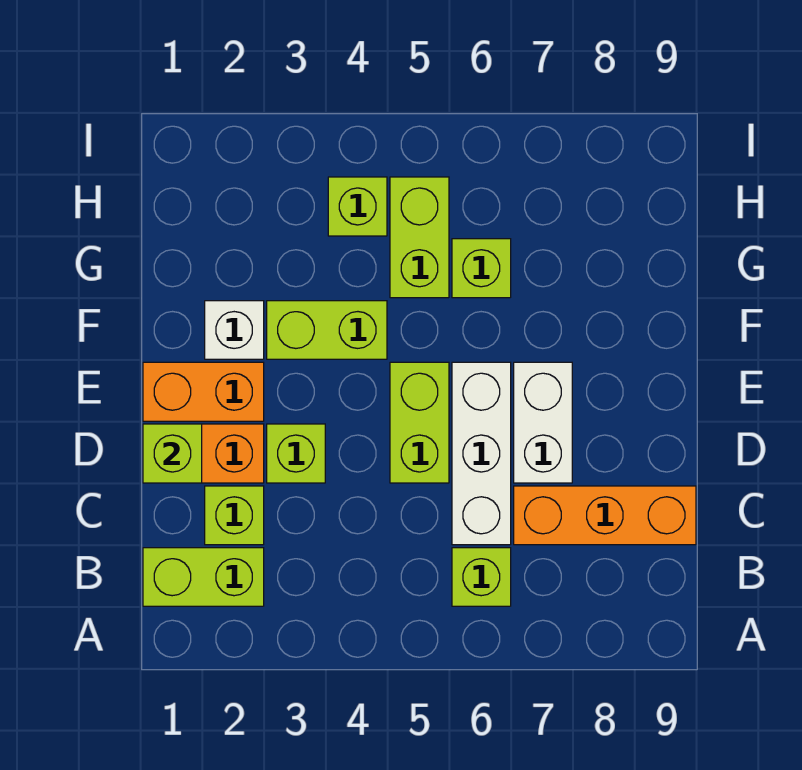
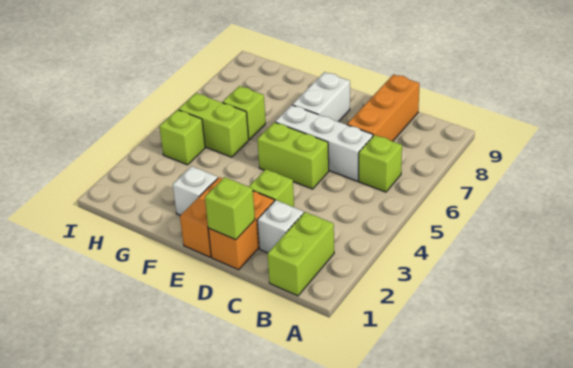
lime 1x1 brick [205,486,264,545] -> white 1x1 brick [257,200,304,253]
white 1x2 brick [514,362,572,483] -> white 1x2 brick turned to [292,72,350,122]
lime 1x2 brick [267,301,387,359] -> none

